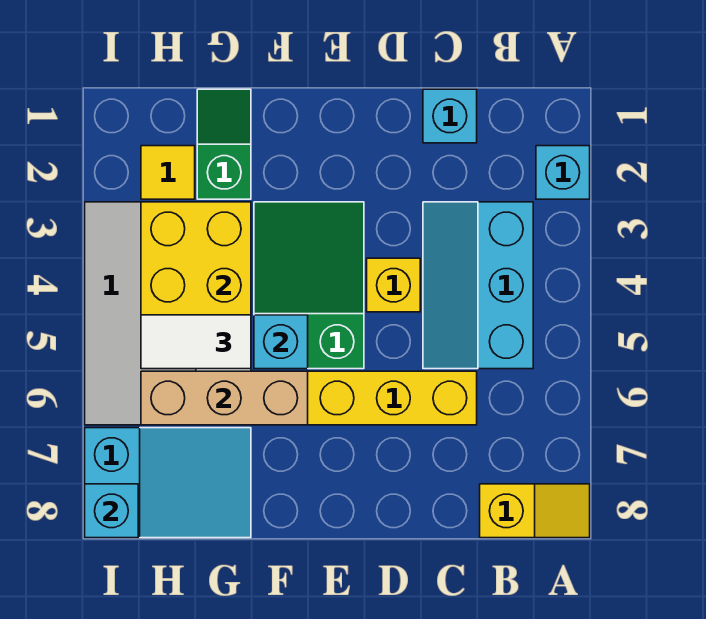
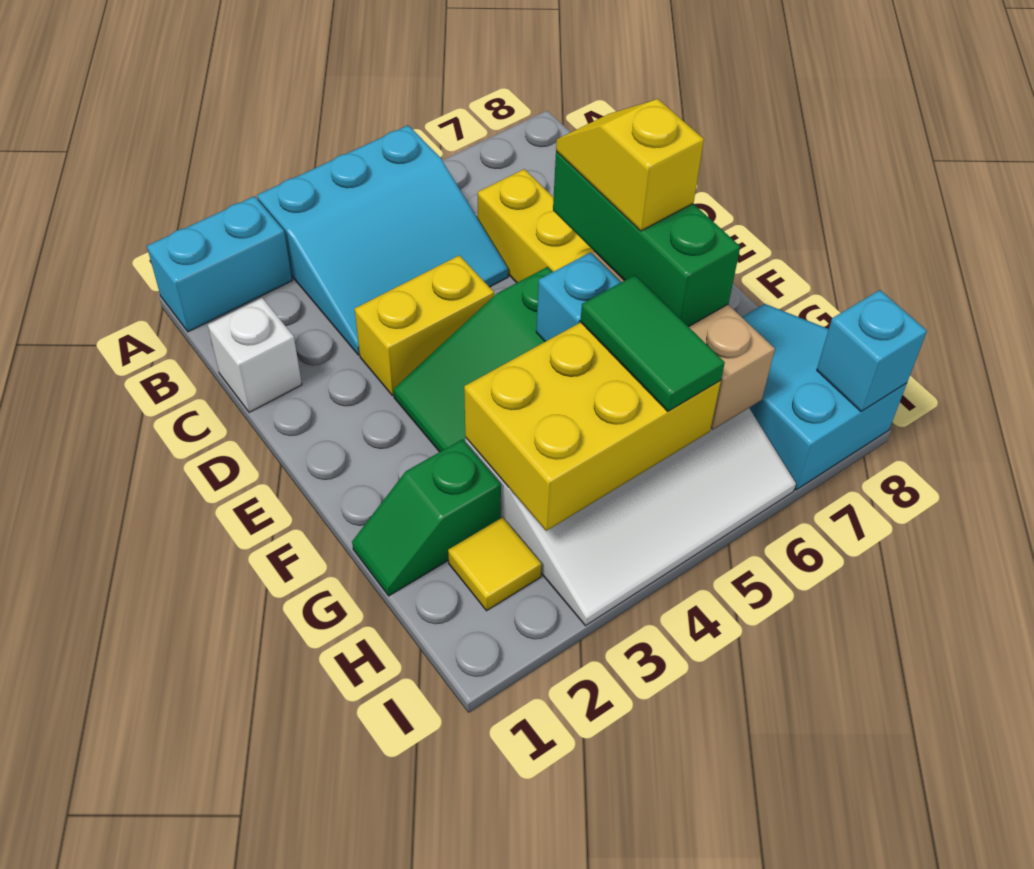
cyan 1x1 brick [536,146,590,199] -> cyan 1x2 brick [147,196,292,332]
yellow 1x2 slope [480,484,590,538] -> yellow 1x2 slope moved to [556,99,704,231]
cyan 2x3 slope [423,202,533,369] -> cyan 3x3 slope [257,125,508,355]
cyan 1x1 brick [423,89,477,143] -> white 1x1 brick [208,298,302,412]
yellow 1x1 brick [367,258,420,312] -> yellow 1x2 brick [355,255,494,396]
none -> green 1x3 brick [553,151,740,327]
white 1x2 tile [141,315,251,369] -> green 1x2 tile [580,275,725,411]

